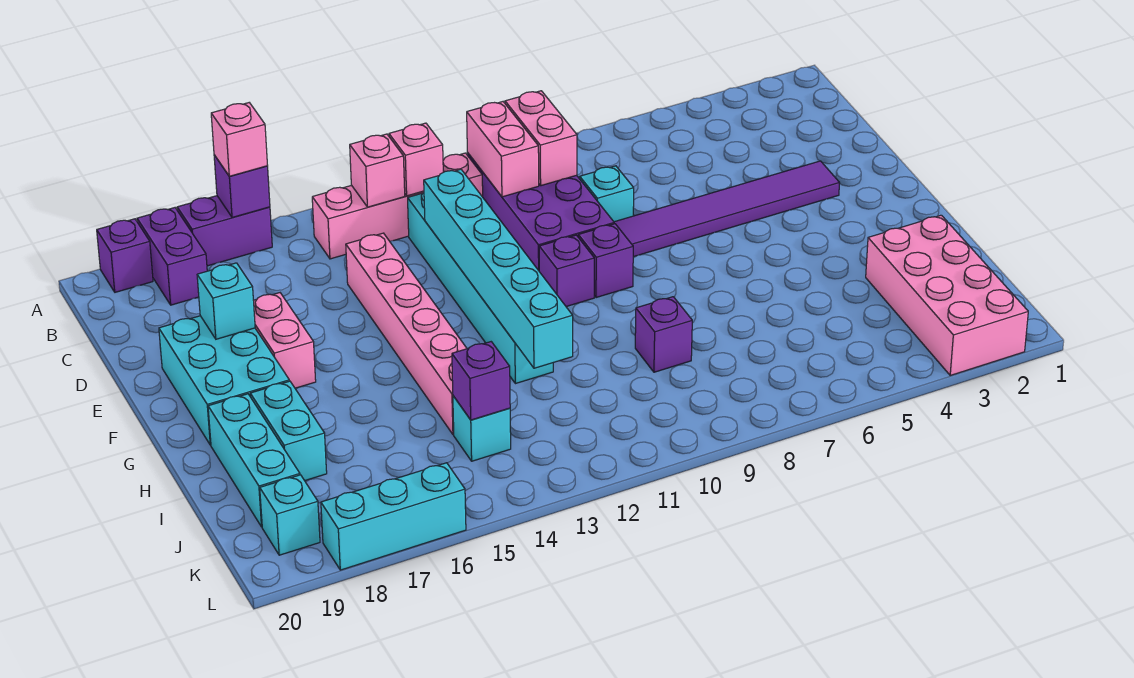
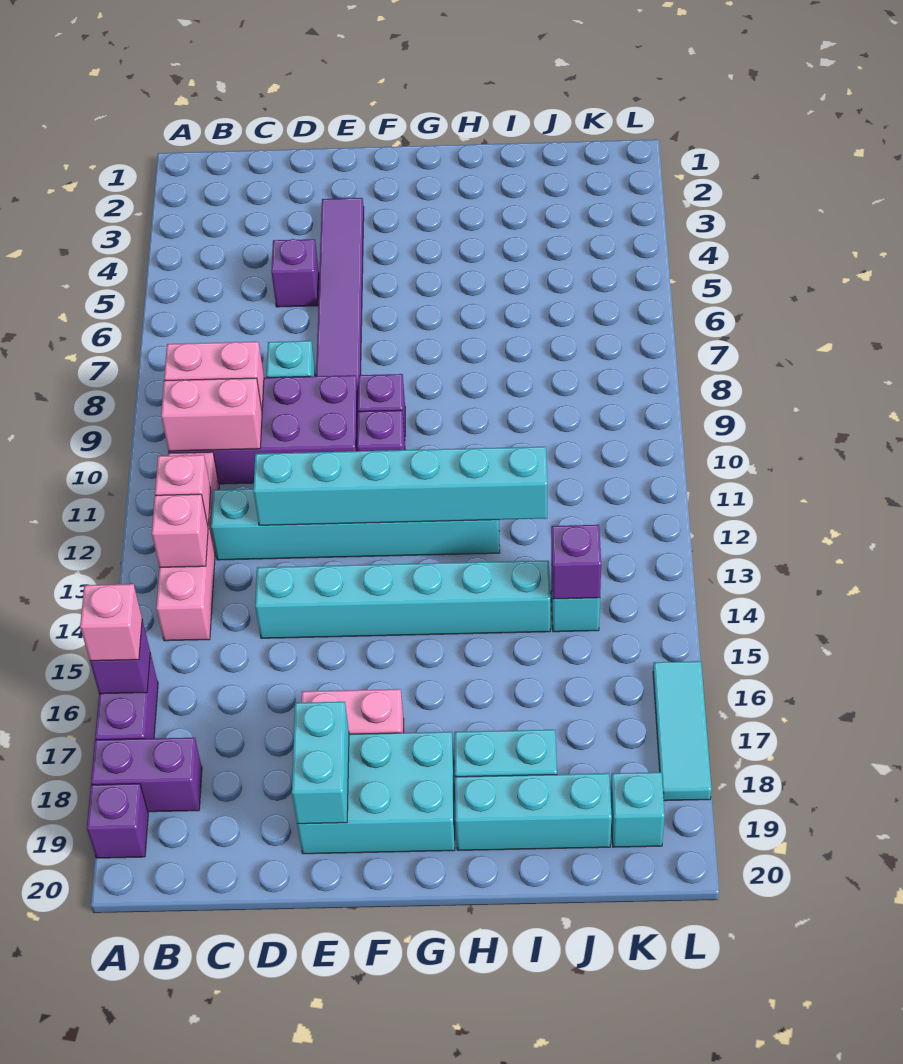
pink 1x6 brick [346,233,467,435] -> cyan 1x6 brick [255,561,550,638]
cyan 1x1 brick [197,263,255,339] -> cyan 1x2 brick [292,702,349,824]
pink 2x4 brick [866,215,1028,375] -> none
purple 1x1 brick [635,297,692,372] -> purple 1x1 brick moved to [271,239,319,307]
cyan 1x3 brick [321,463,466,570] -> cyan 1x3 tile [653,661,712,801]

